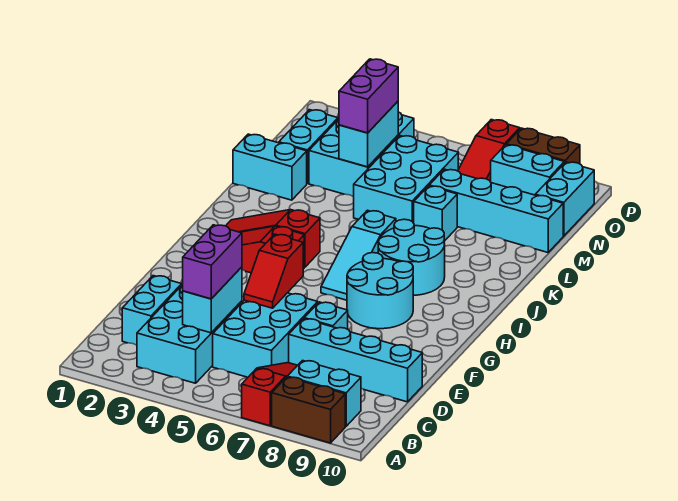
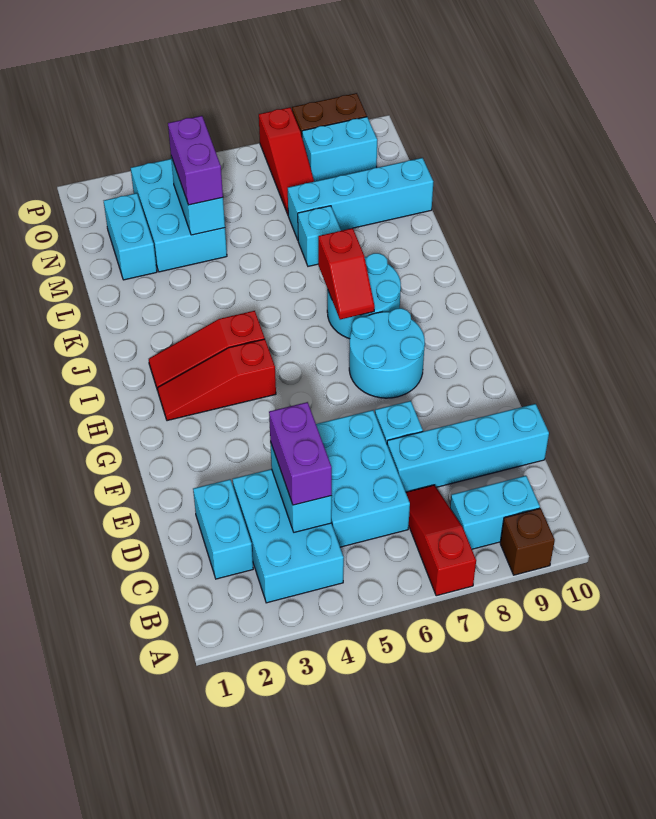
brown 1x2 brick [272,377,345,443] -> brown 1x1 brick [500,508,555,575]
red 1x2 slope [244,234,303,308] -> red 1x2 slope moved to [318,228,375,320]
cyan 1x3 slope [321,210,396,300] -> none
cyan 1x2 brick [233,134,307,200] -> none
cyan 2x3 brick [354,136,458,223] -> none
cyan 1x2 brick [535,162,594,236] -> none

